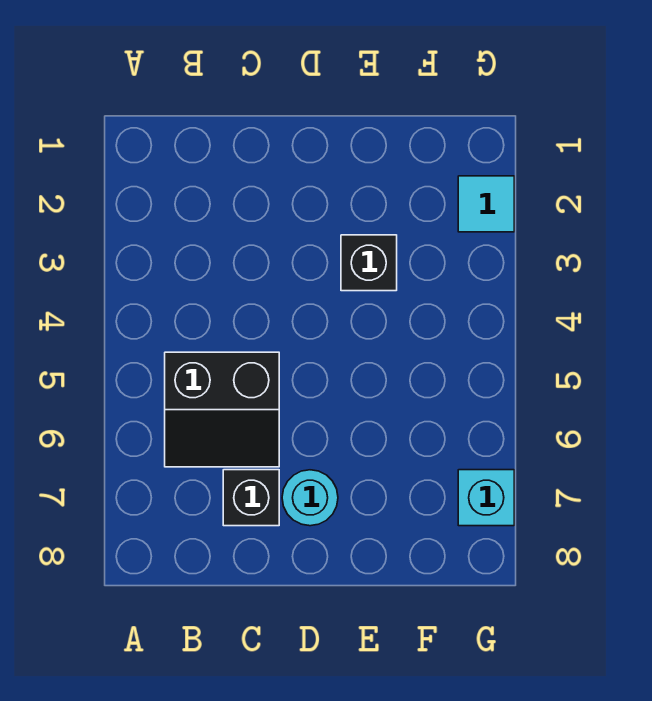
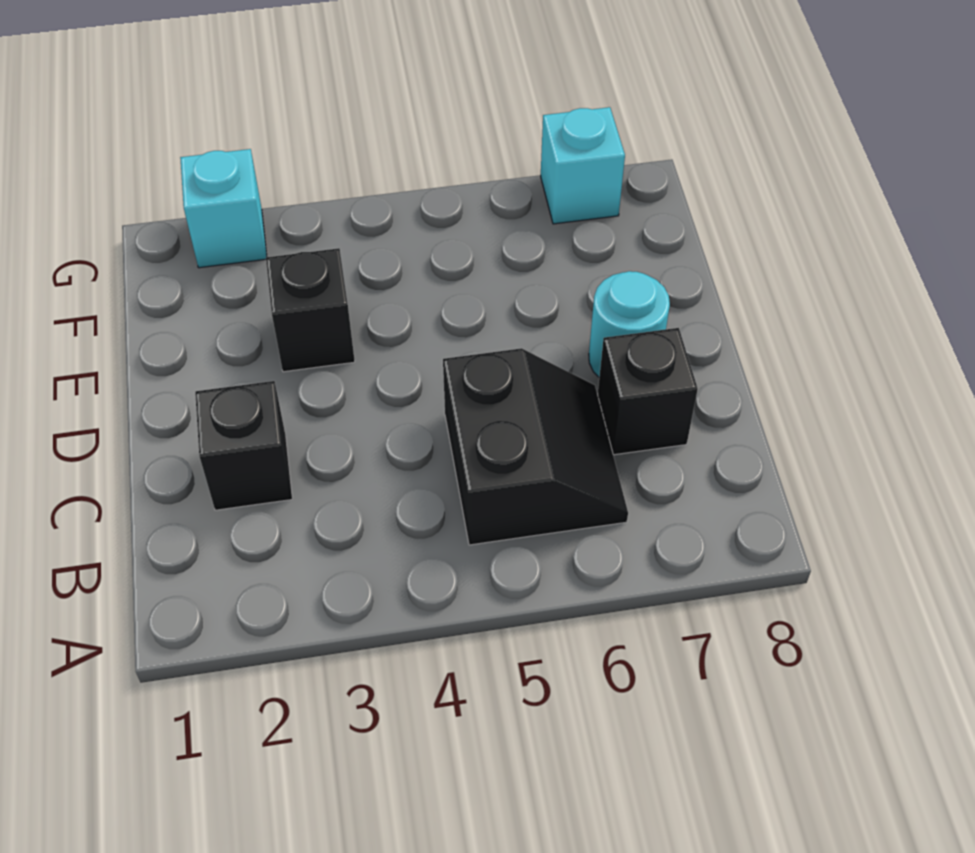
none -> black 1x1 brick [195,381,292,510]
cyan 1x1 tile [458,176,514,232] -> cyan 1x1 brick [180,149,267,268]

